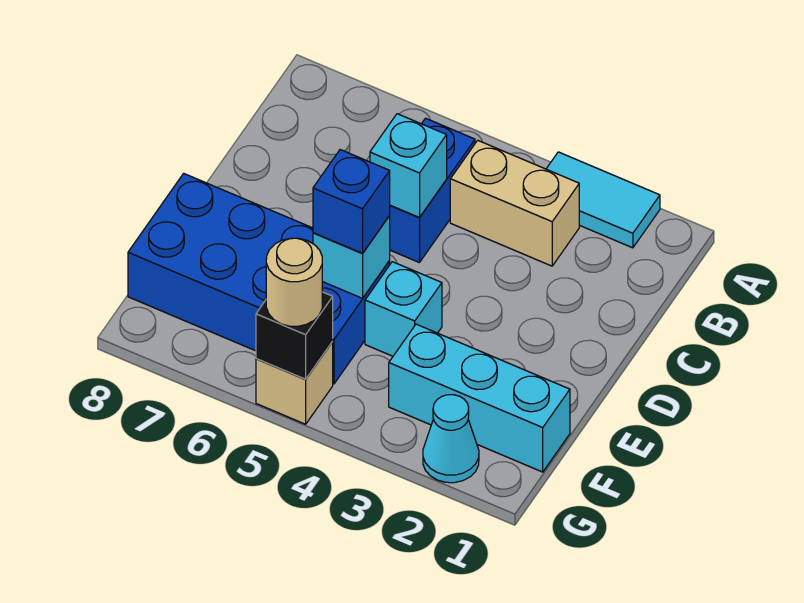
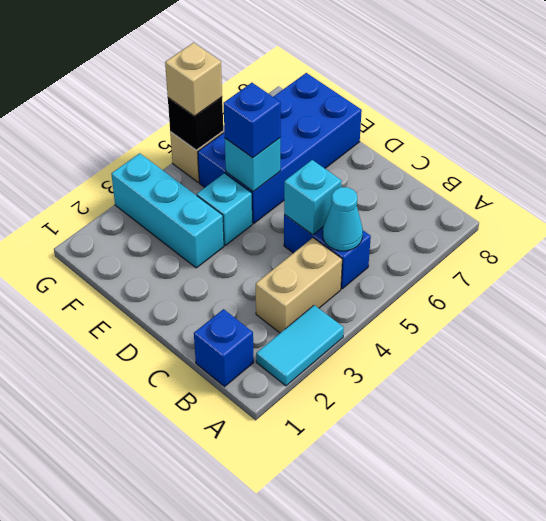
none -> blue 1x1 brick [194,309,254,387]
cyan 1x3 brick [389,324,570,472] -> cyan 1x3 brick turned to [111,153,224,268]
cyan 1x1 cone [423,395,479,483] -> cyan 1x1 cone moved to [323,187,363,251]
tan 1x1 round brick [266,238,322,326] -> tan 1x1 brick [165,43,222,116]

